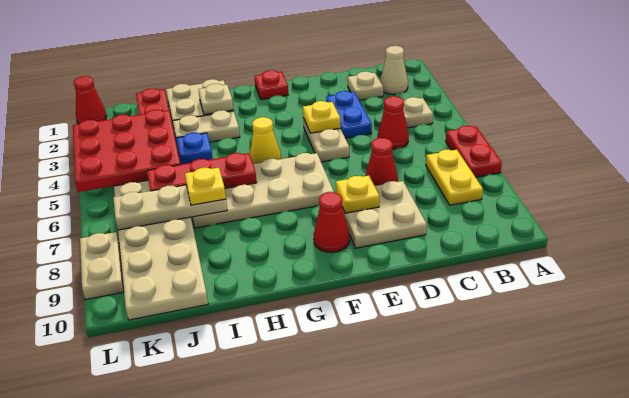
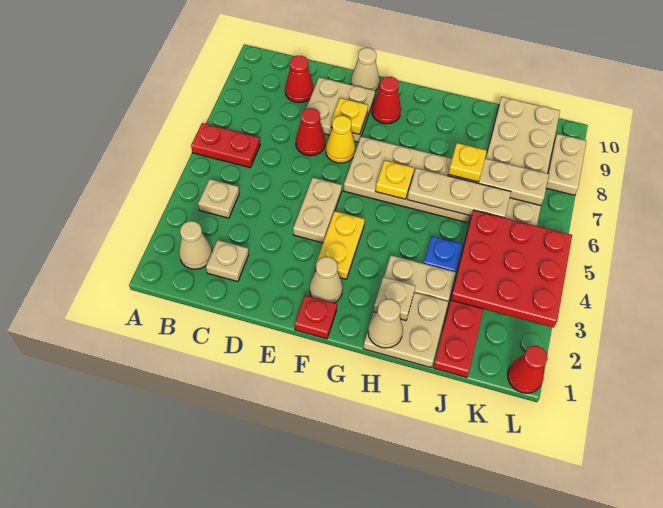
red 1x2 plate [446,126,502,177] -> red 1x2 plate turned to [191,123,260,168]
yellow 1x2 plate [426,150,483,205] -> yellow 1x2 plate moved to [315,211,365,279]
red 1x1 cone [377,96,409,149] -> red 1x1 cone moved to [285,56,314,103]
blue 1x2 plate [326,91,372,138] -> none
yellow 1x1 plate [303,101,341,133] -> yellow 1x1 plate moved to [376,160,414,199]
none -> tan 1x1 cone [351,48,379,91]
none -> tan 1x1 cone [310,257,343,303]
yellow 1x1 cone [250,117,281,164] -> yellow 1x1 cone moved to [326,116,355,163]
none -> tan 1x1 cone [368,299,403,348]
red 1x3 plate [147,153,257,191] -> tan 1x3 plate [407,168,511,218]

